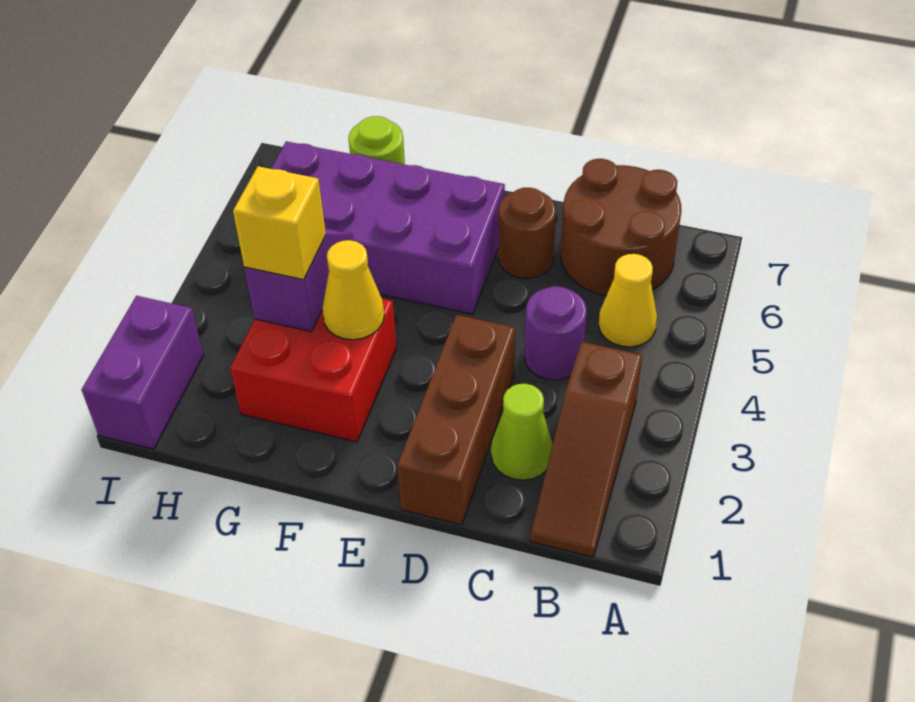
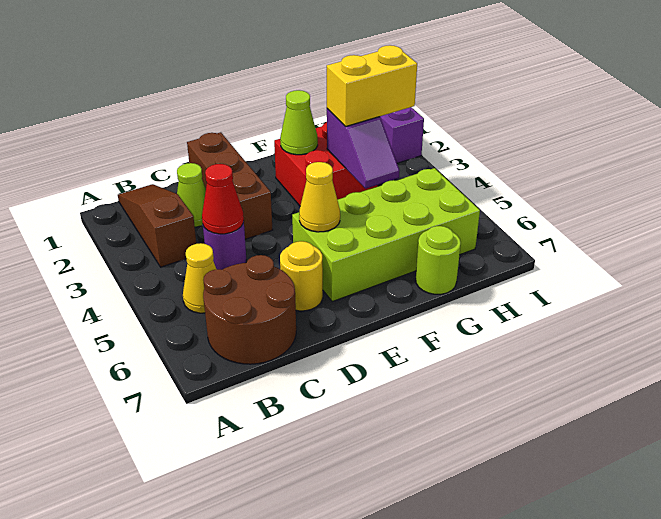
none -> red 1x1 cone [202,164,244,234]
brown 1x1 round brick [498,188,556,279] -> yellow 1x1 round brick [280,241,323,311]
purple 2x4 brick [271,141,505,314] -> lime 2x4 brick [292,168,480,302]
none -> lime 1x1 cone [280,90,318,155]
yellow 1x1 cone [322,240,384,340] -> yellow 1x1 cone moved to [299,162,340,232]
yellow 1x1 brick [233,166,326,280] -> yellow 1x2 brick [327,45,417,127]

